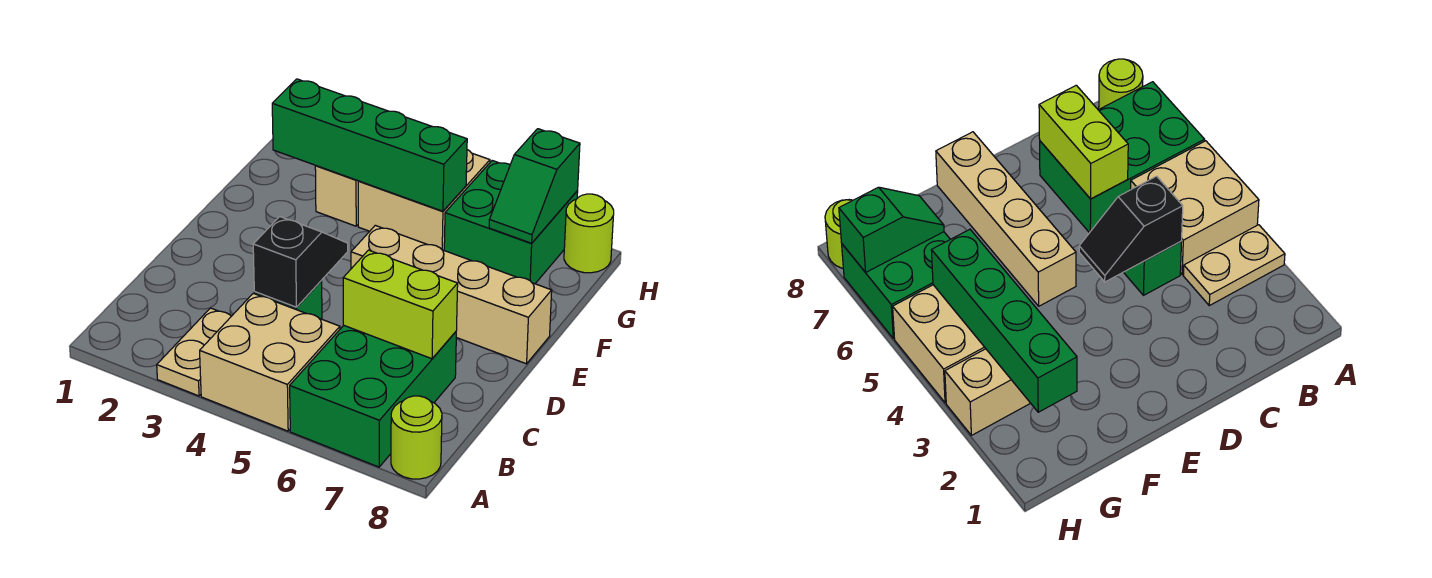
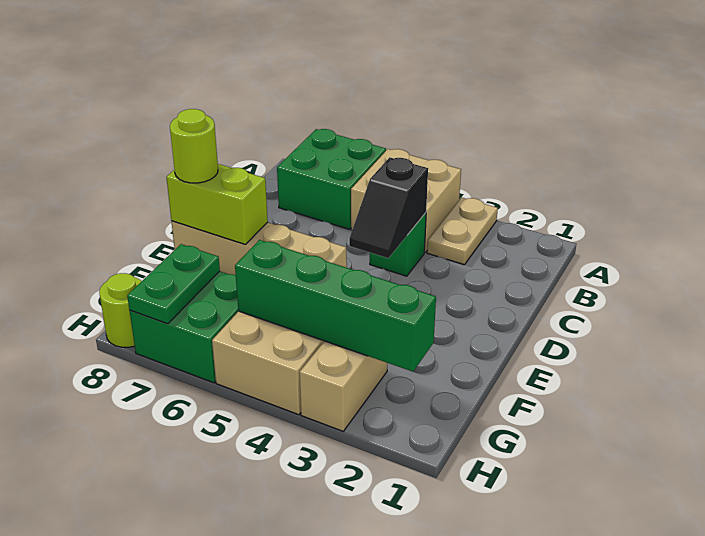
green 2x3 brick [290,326,456,467] -> green 2x2 brick [277,129,386,229]
lime 1x1 round brick [391,396,442,479] -> lime 1x1 round brick moved to [170,109,218,183]
lime 1x2 brick [343,250,458,359] -> lime 1x2 brick moved to [166,164,268,244]
green 1x2 slope [489,129,580,243] -> green 1x2 plate [127,244,220,324]

